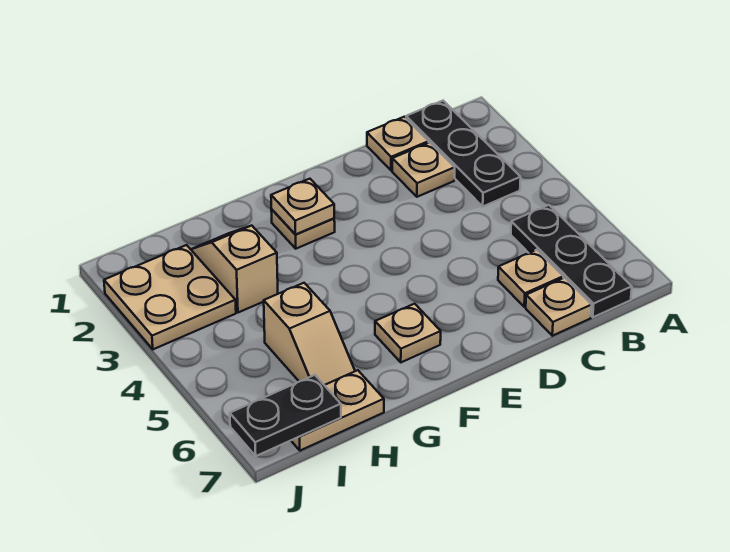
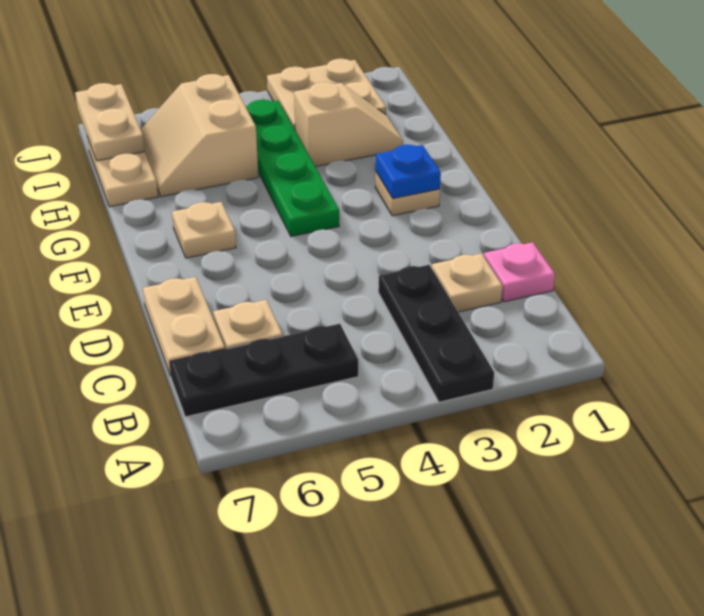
black 1x3 plate [406,101,521,206] -> black 1x3 plate turned to [378,265,494,402]
tan 1x1 plate [367,117,429,171] -> pink 1x1 plate [484,242,555,302]
tan 1x1 plate [526,278,592,336] -> tan 1x2 plate [143,277,225,376]
tan 1x1 plate [271,179,334,235] -> blue 1x1 plate [376,145,441,198]
none -> green 1x4 plate [246,100,339,236]
tan 1x2 slope [264,283,355,385] -> tan 2x2 slope [141,74,258,197]
black 1x2 plate [230,375,341,456] -> tan 1x2 plate [75,83,145,161]

